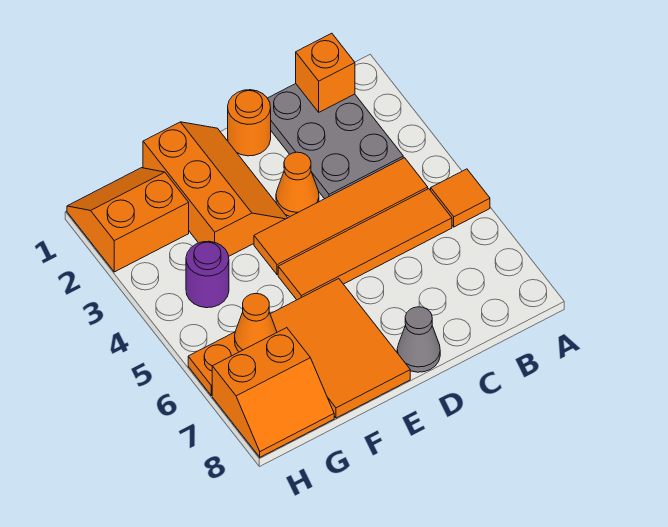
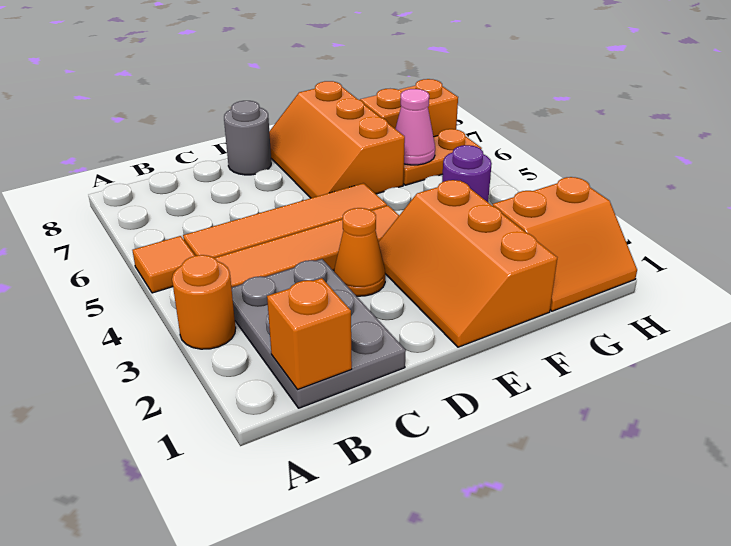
orange 1x1 round brick [228,90,271,156] -> orange 1x1 round brick moved to [172,255,236,349]
grey 1x1 cone [397,307,440,372] -> grey 1x1 round brick [224,101,271,175]
orange 2x3 tile [270,279,410,418] -> orange 2x3 slope [269,81,405,198]
orange 1x1 cone [235,294,277,352] -> pink 1x1 cone [396,89,435,165]

